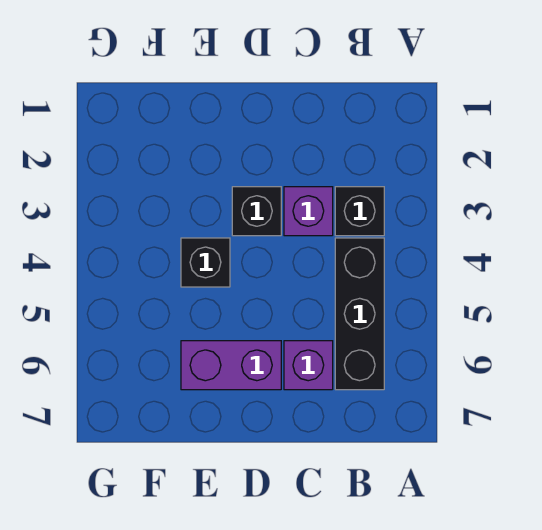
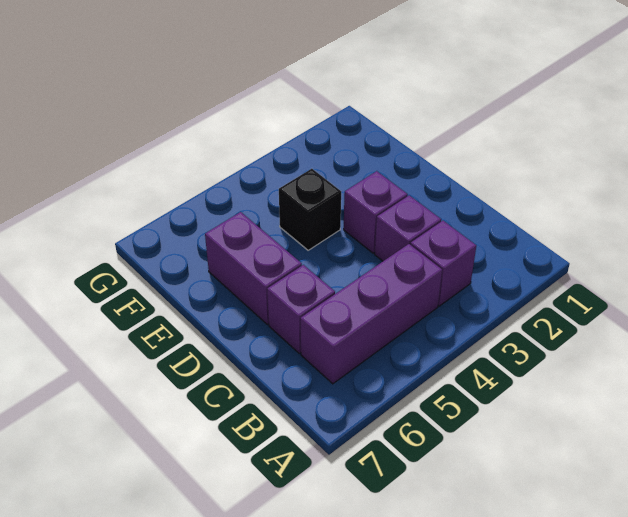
black 1x1 brick [335,187,384,236] -> purple 1x1 brick [410,221,476,306]
black 1x3 brick [335,238,384,390] -> purple 1x3 brick [300,244,442,384]
black 1x1 brick [232,187,281,236] -> purple 1x1 brick [344,171,408,253]

